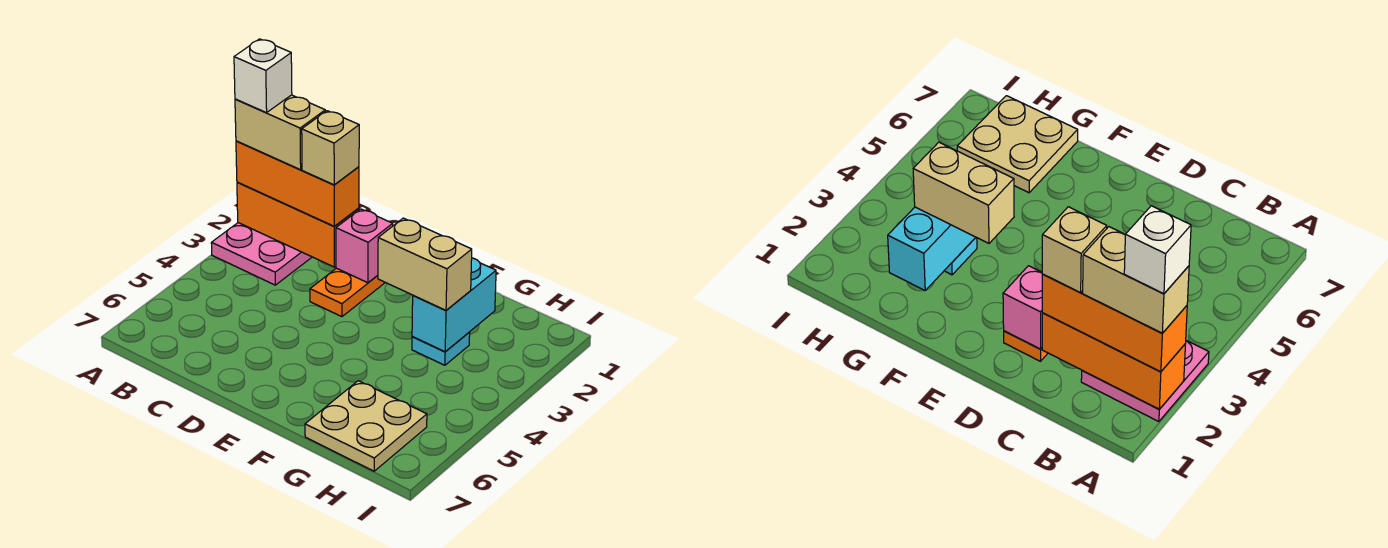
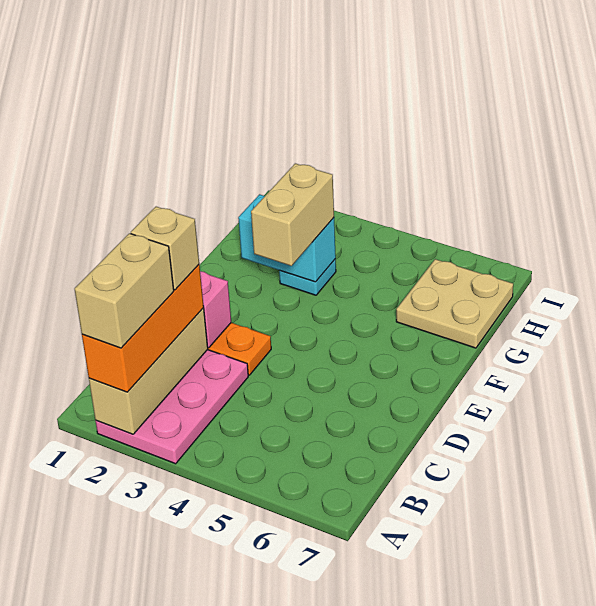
pink 2x2 plate [211,223,312,285] -> pink 2x3 plate [95,350,248,464]
orange 1x3 brick [237,182,359,267] -> tan 1x3 brick [89,308,208,434]
white 1x1 brick [234,39,292,113] -> none

